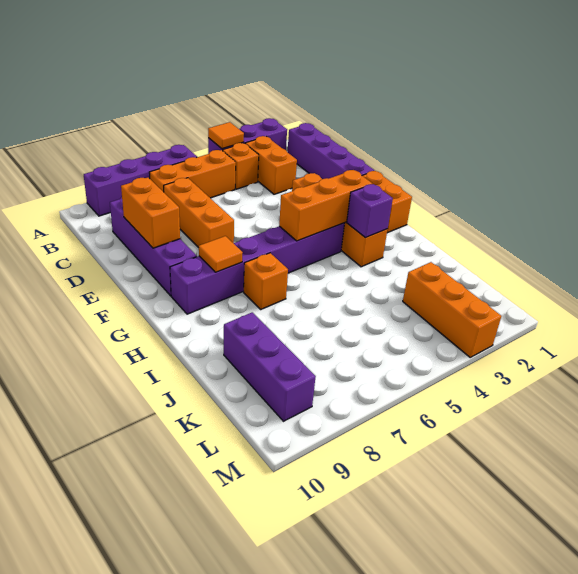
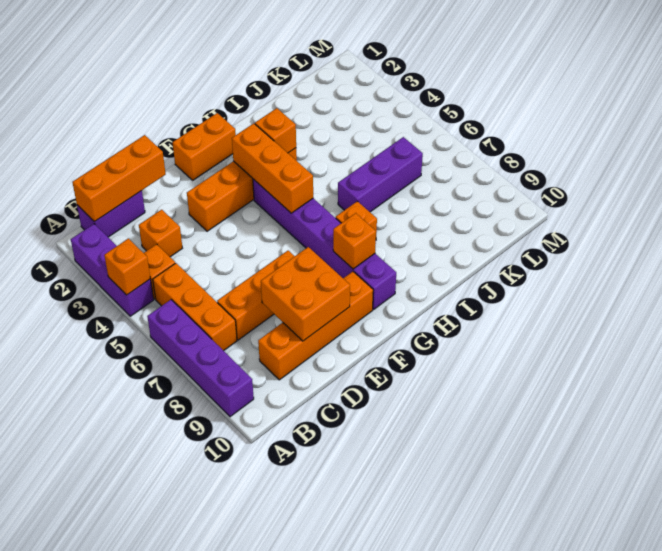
orange 1x1 tile [208,122,244,149] -> orange 1x1 brick [104,239,150,295]
purple 1x4 brick [288,123,375,179] -> purple 1x2 brick [77,191,145,237]
orange 1x2 brick [245,136,297,194] -> orange 1x1 brick [139,210,182,257]
purple 1x4 brick [110,197,197,296] -> orange 1x4 brick [258,272,373,380]
orange 1x2 brick [121,178,180,248] -> orange 2x2 brick [261,247,350,341]
orange 1x1 tile [199,236,243,272] -> orange 1x1 brick [333,213,376,269]
purple 1x1 brick [347,184,393,238] -> orange 1x1 brick [255,108,296,153]
purple 1x3 brick [224,312,316,421] -> purple 1x3 brick moved to [338,137,423,212]
orange 1x3 brick [403,262,501,357] -> orange 1x3 brick moved to [72,135,166,222]

